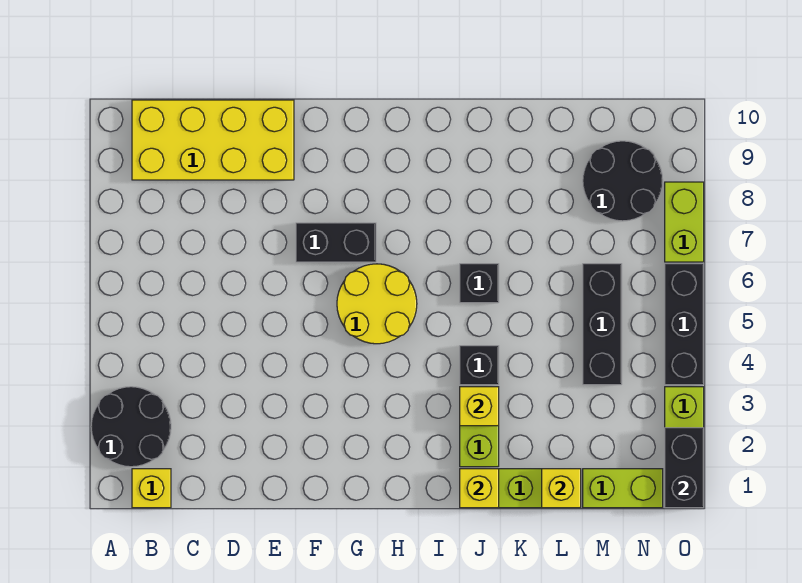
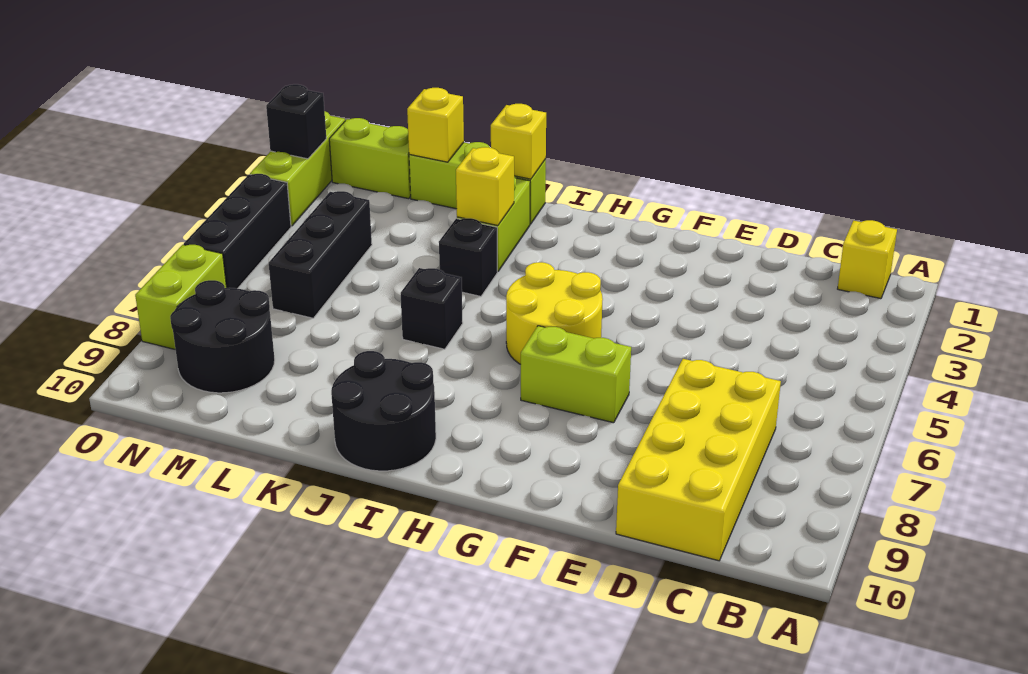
black 2x2 round brick [91,387,171,467] -> black 2x2 round brick moved to [331,351,436,471]
yellow 2x4 brick [132,100,294,180] -> yellow 2x4 brick turned to [616,359,781,561]
black 1x2 brick [296,223,376,262] -> lime 1x2 brick [521,326,631,423]
black 1x2 brick [665,428,704,508] -> black 1x1 brick [266,84,326,159]

